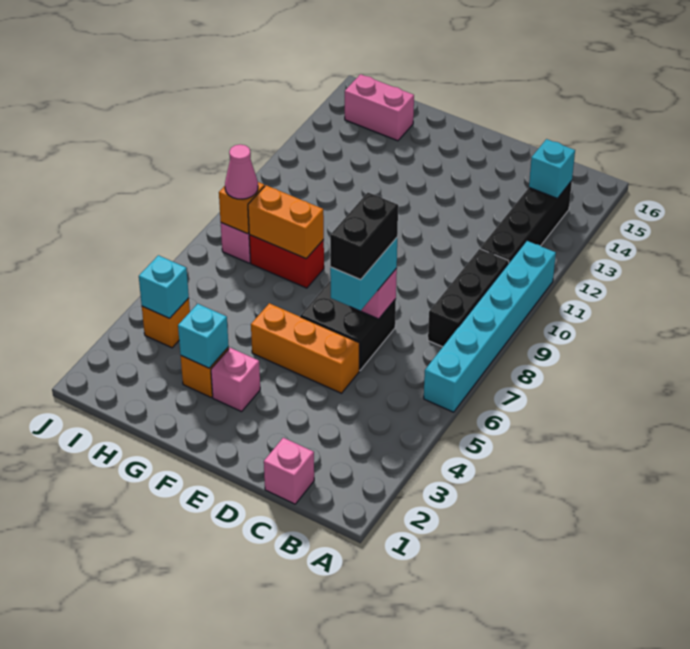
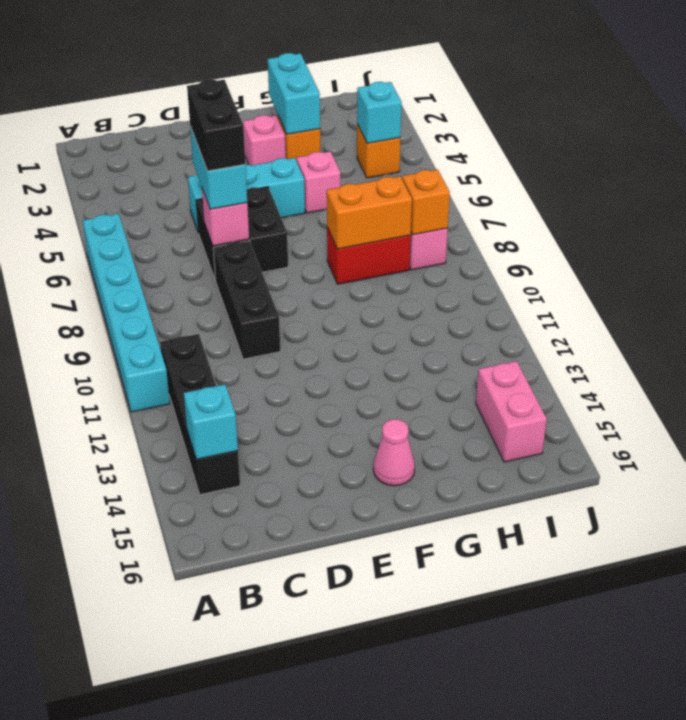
black 1x3 brick [428,249,509,347] -> black 1x3 brick moved to [213,241,280,359]
pink 1x1 brick [264,438,314,504] -> pink 1x1 brick moved to [297,151,340,213]
orange 1x3 brick [251,303,359,393] -> cyan 1x3 brick [188,158,305,233]
cyan 1x1 brick [178,304,229,368] -> cyan 1x2 brick [268,53,320,134]
pink 1x2 brick [345,74,414,141] -> pink 1x2 brick turned to [476,361,547,462]
pink 1x1 cone [225,144,258,199] -> pink 1x1 cone moved to [373,419,415,486]

